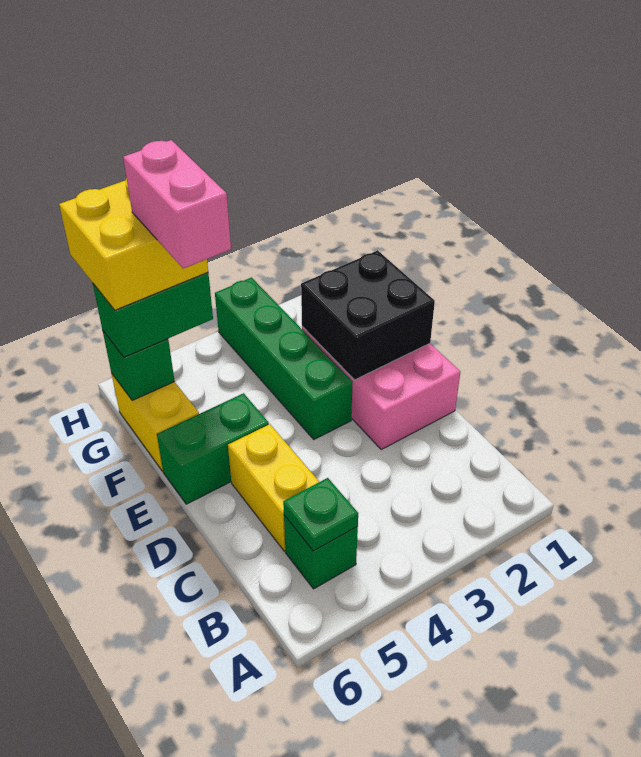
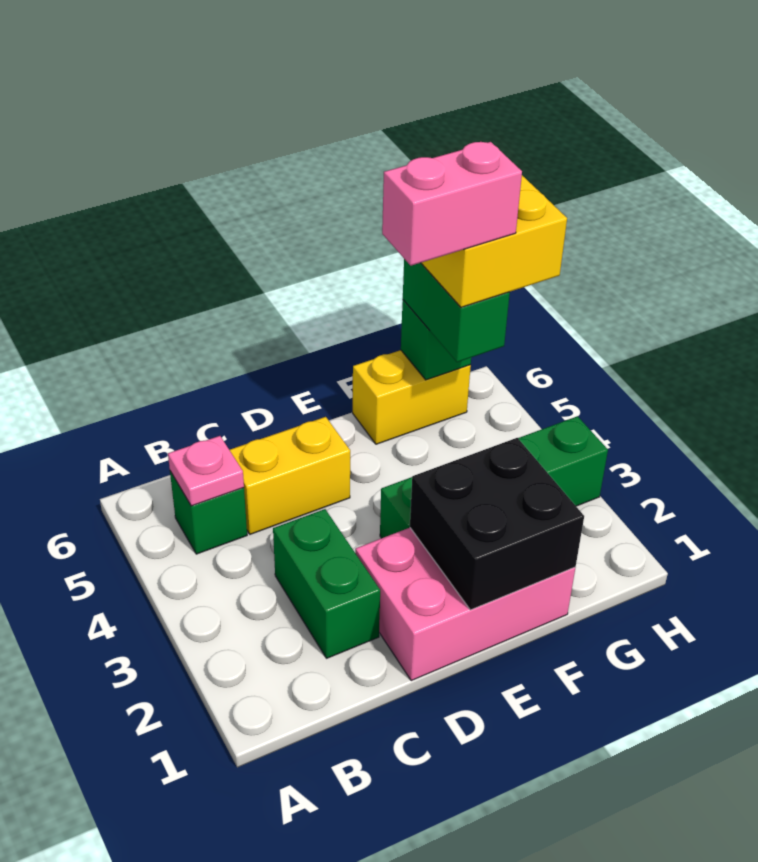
green 1x1 plate [283,478,358,551] -> pink 1x1 plate [168,436,244,506]
green 1x2 brick [157,393,269,504] -> green 1x2 brick moved to [273,509,380,658]

